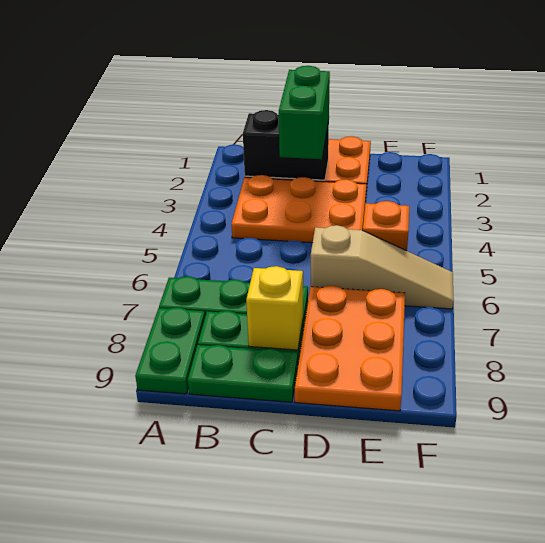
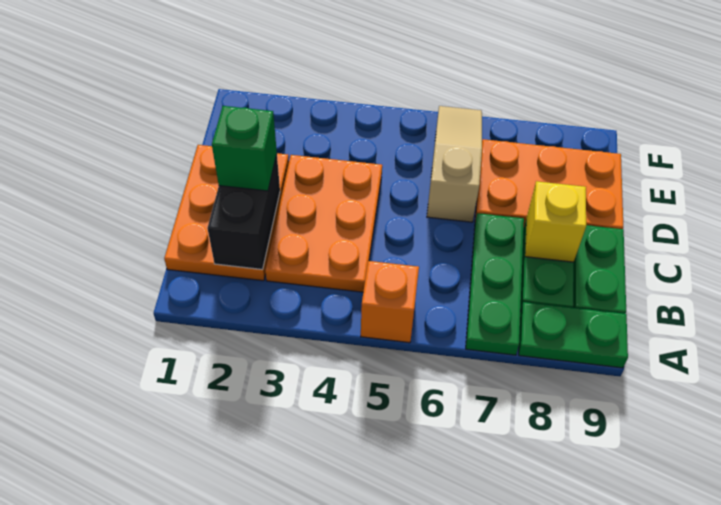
green 1x2 brick [279,66,330,159] -> green 1x1 brick [212,106,277,191]
orange 1x1 brick [363,201,409,251] -> orange 1x1 brick moved to [361,261,419,343]

